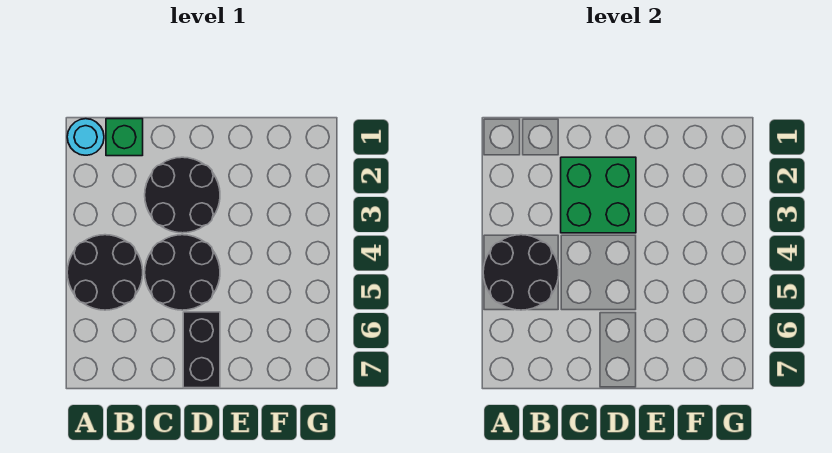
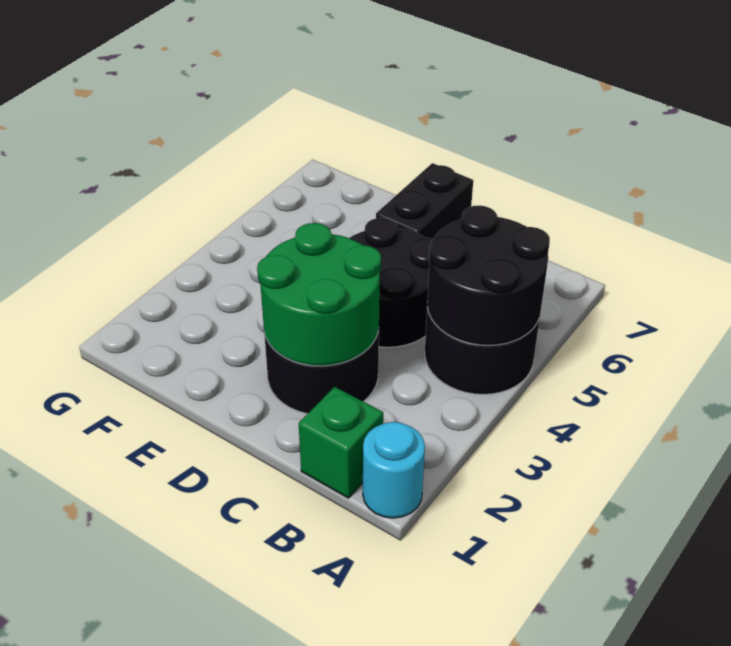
green 2x2 brick [561,157,636,233] -> green 2x2 round brick [257,223,381,366]

